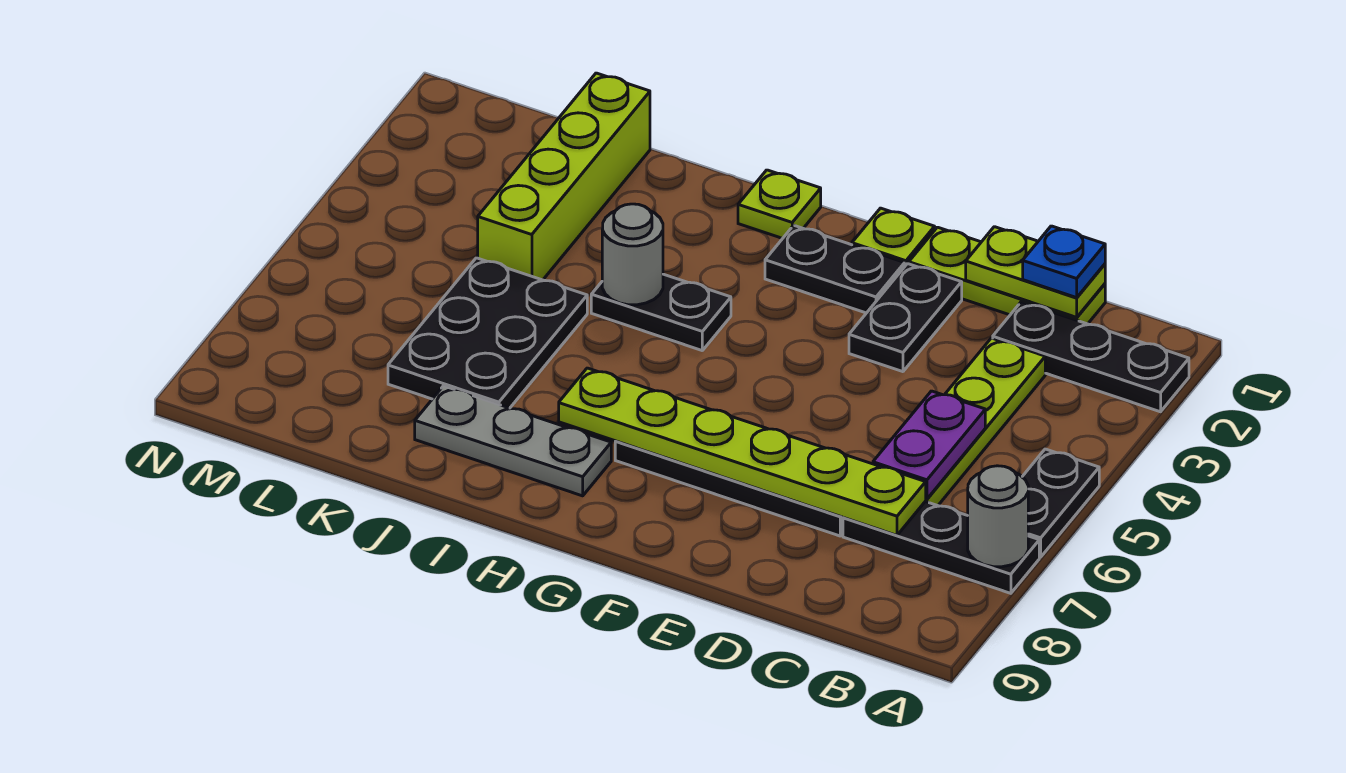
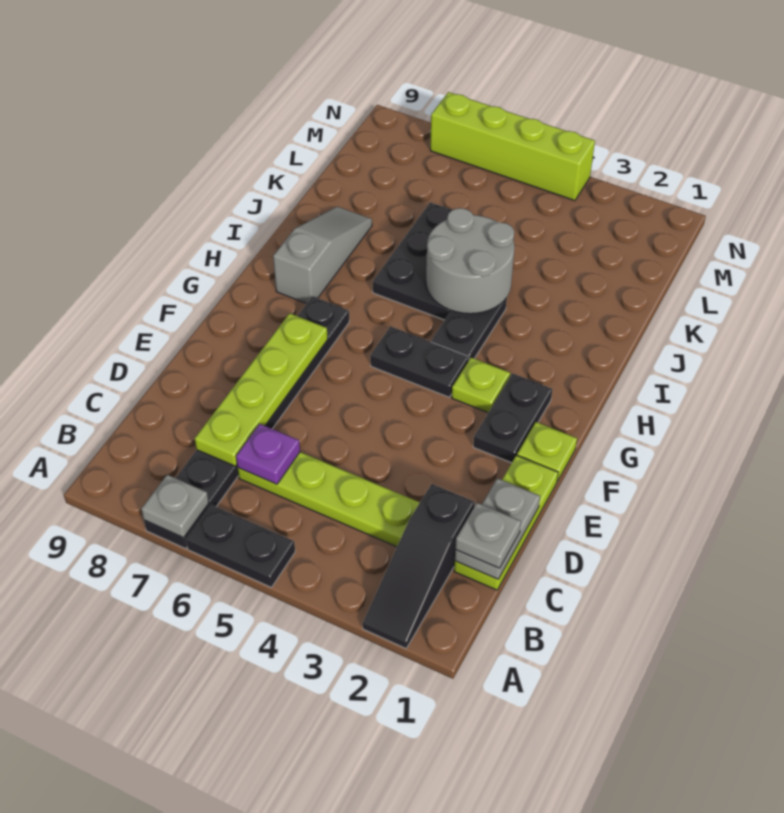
black 1x3 plate [993,302,1189,412] -> black 1x3 slope [363,484,475,648]
grey 1x1 round brick [968,466,1028,567] -> grey 1x1 plate [141,475,209,538]
lime 1x2 plate [966,227,1105,317] -> grey 1x2 plate [455,478,540,579]
blue 1x1 plate [1023,226,1105,298] -> grey 1x1 plate [455,503,521,568]
purple 1x2 plate [873,391,985,499] -> purple 1x1 plate [236,424,300,484]
lime 1x6 plate [559,368,926,535] -> lime 1x4 plate [195,313,328,466]
black 1x2 plate [849,264,962,372] -> black 1x2 plate moved to [370,326,469,397]
lime 1x1 plate [738,170,821,239] -> lime 1x1 plate moved to [452,358,510,413]
grey 1x3 plate [415,386,611,496] -> grey 1x3 slope [273,207,372,304]
grey 1x1 round brick [602,204,663,305] -> grey 2x2 round brick [426,208,514,314]
black 2x3 plate [388,258,587,408] -> black 2x3 plate turned to [373,202,452,320]
lime 1x4 brick [478,73,650,280] -> lime 1x4 brick moved to [430,92,595,201]

